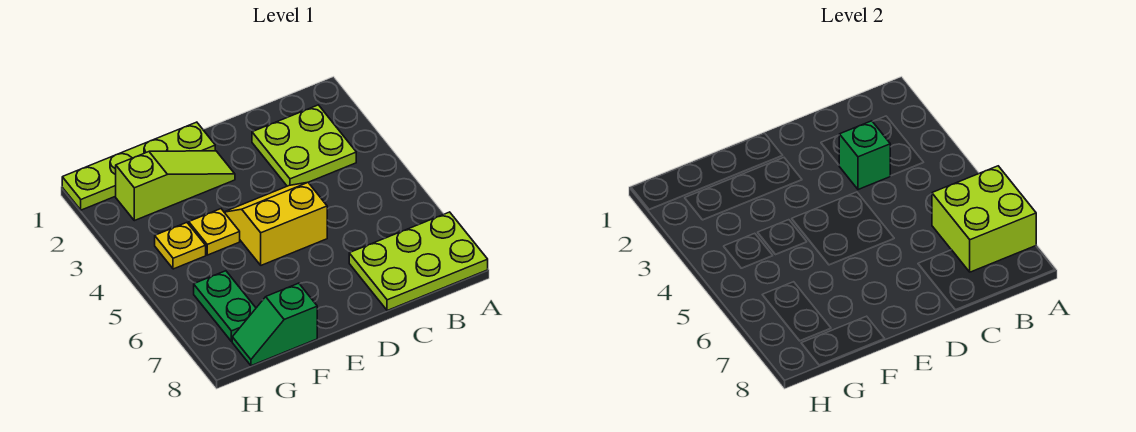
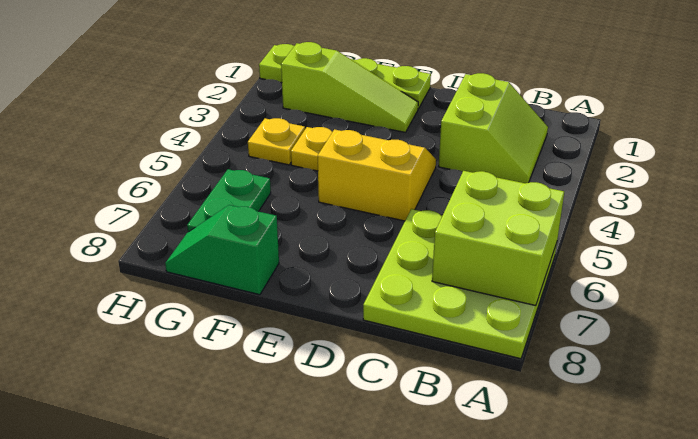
lime 2x3 plate [349,212,488,311] -> lime 3x3 plate [363,209,557,359]
lime 2x2 plate [252,105,356,186] -> lime 2x2 slope [439,73,548,183]
green 1x1 brick [839,121,890,190] -> none

